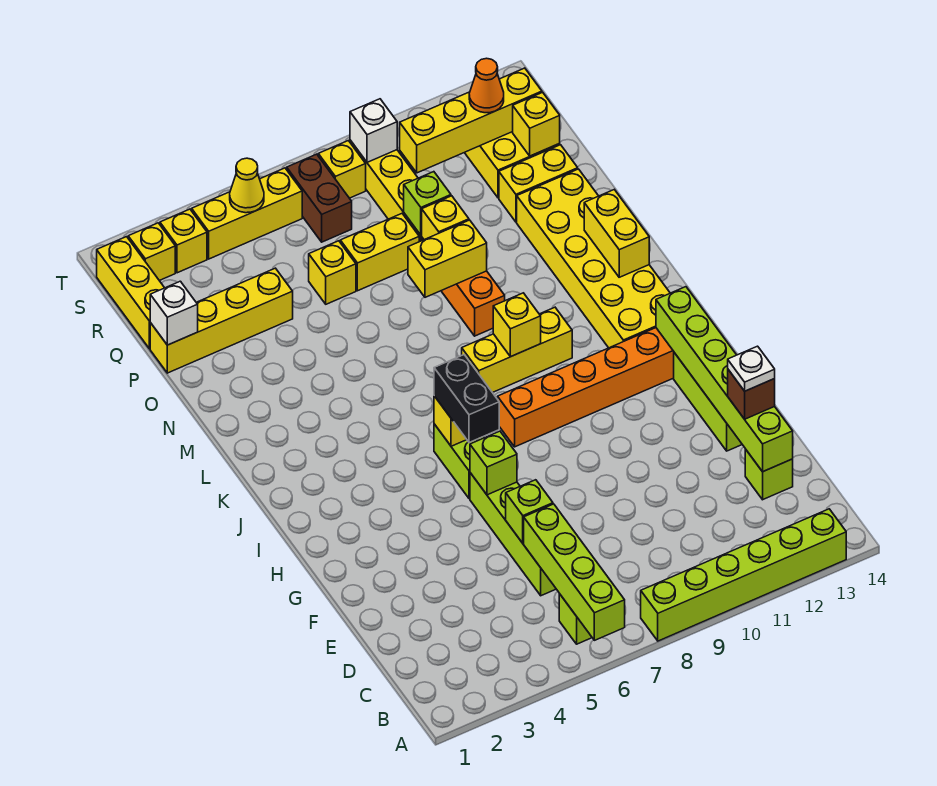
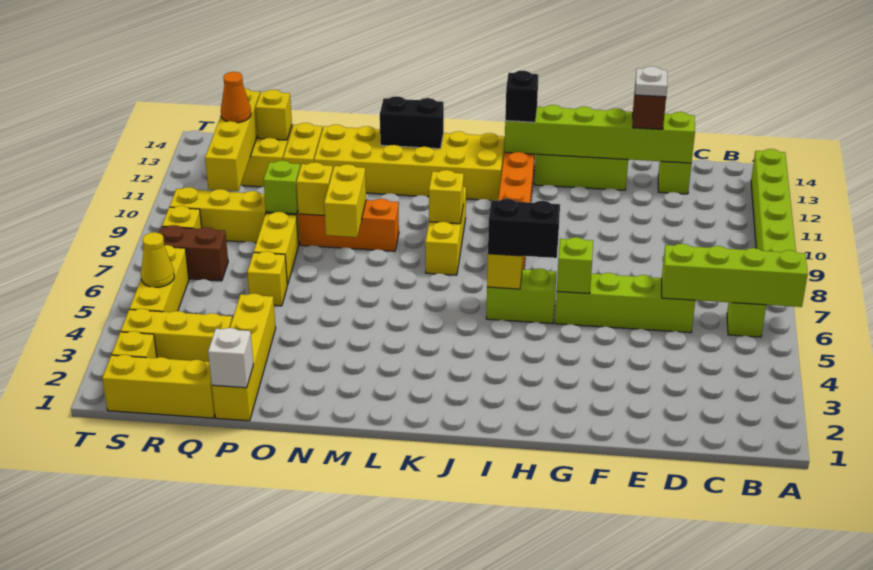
lime 1x1 brick [506,480,553,543] -> none
none -> black 1x1 brick [505,71,538,122]
yellow 1x2 brick [584,190,649,277] -> black 1x2 brick [380,96,444,149]
yellow 1x1 brick [160,209,207,273] -> yellow 1x3 brick [121,309,232,362]
white 1x1 brick [350,99,397,162] -> none

